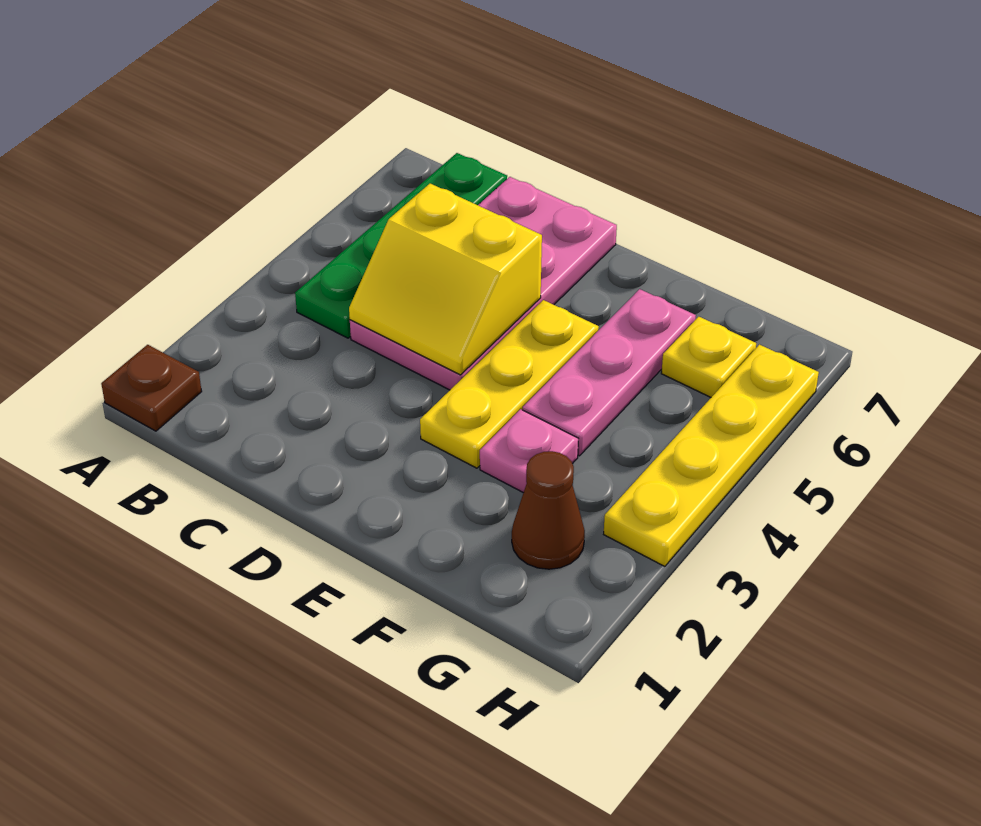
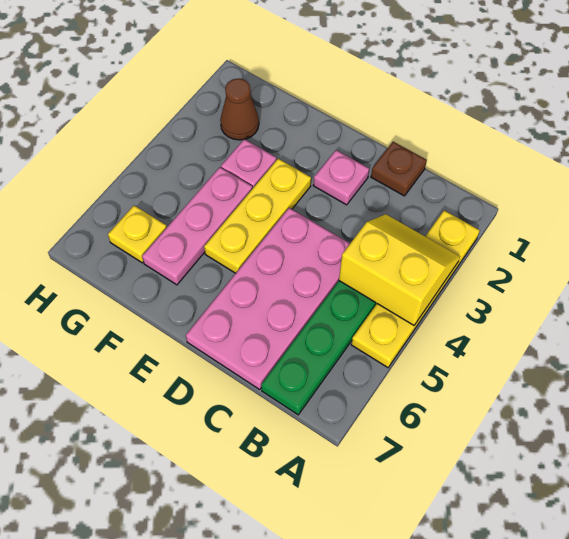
brown 1x1 plate [101,345,202,431] -> brown 1x1 plate moved to [371,142,427,196]
yellow 2x2 slope [349,184,542,375] -> yellow 2x2 slope moved to [339,214,460,325]
none -> pink 1x1 plate [313,150,369,205]
yellow 1x4 plate [604,345,819,566] -> yellow 1x4 plate moved to [351,210,480,367]

